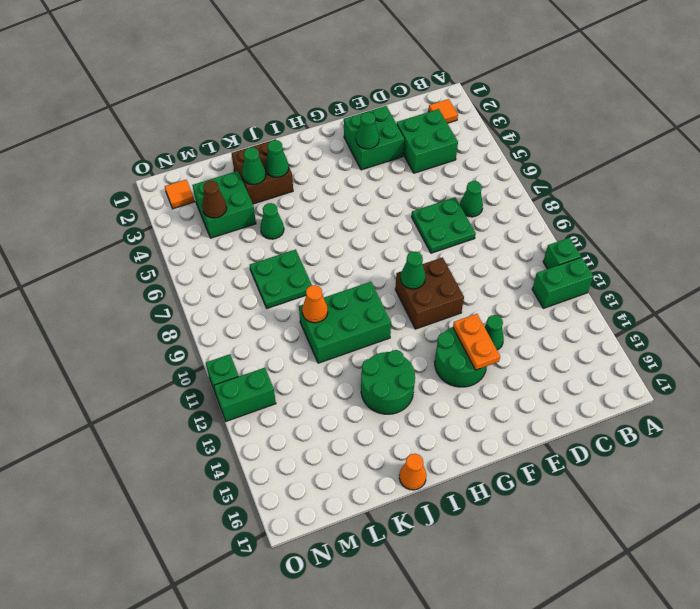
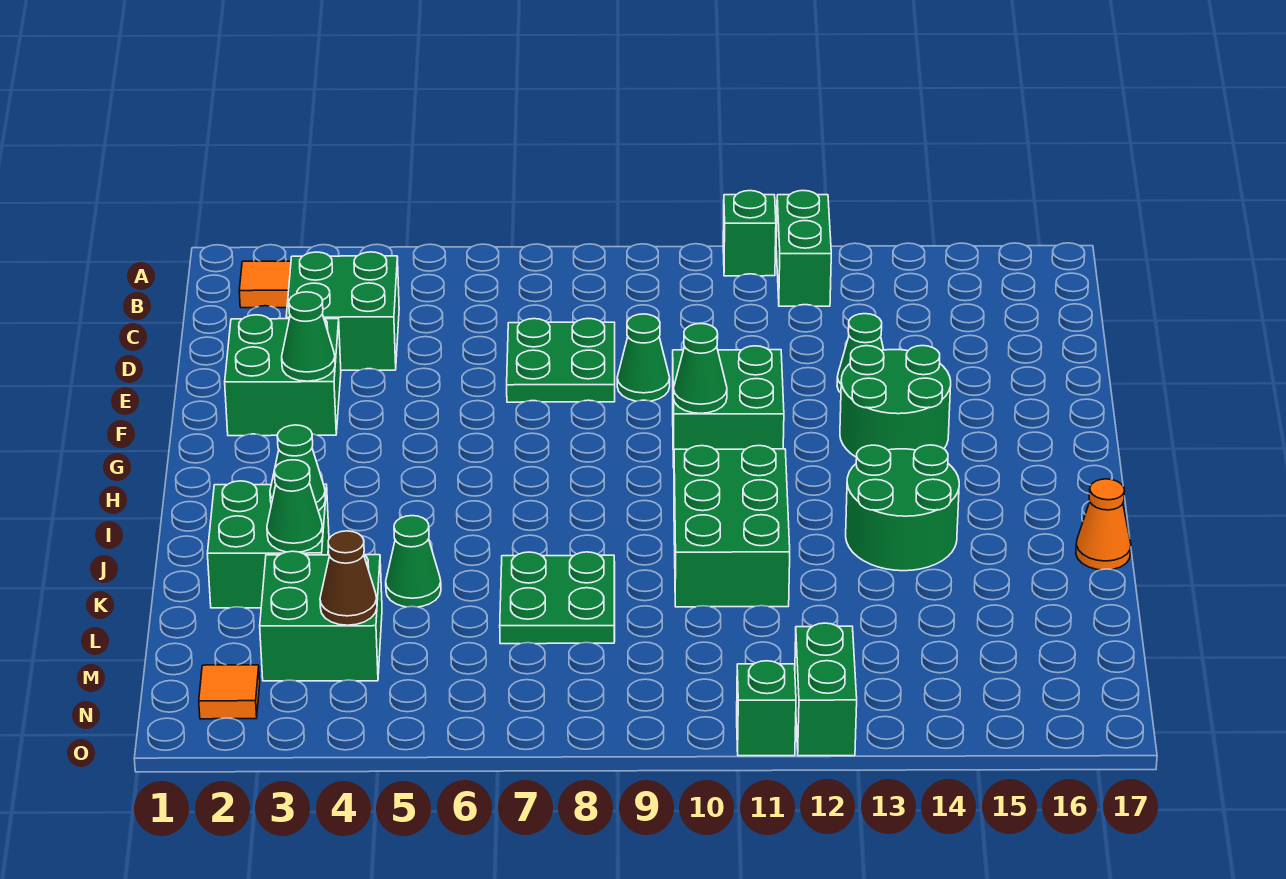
green 1x1 cone [460,181,483,217] -> green 1x1 cone moved to [617,314,670,401]
brown 2x2 brick [395,257,464,329] -> green 2x2 brick [673,346,784,468]
orange 1x2 plate [453,314,500,370] -> none
brown 2x2 brick [232,139,293,204] -> green 2x2 brick [207,481,329,608]
orange 1x1 cone [302,285,328,323] -> none

